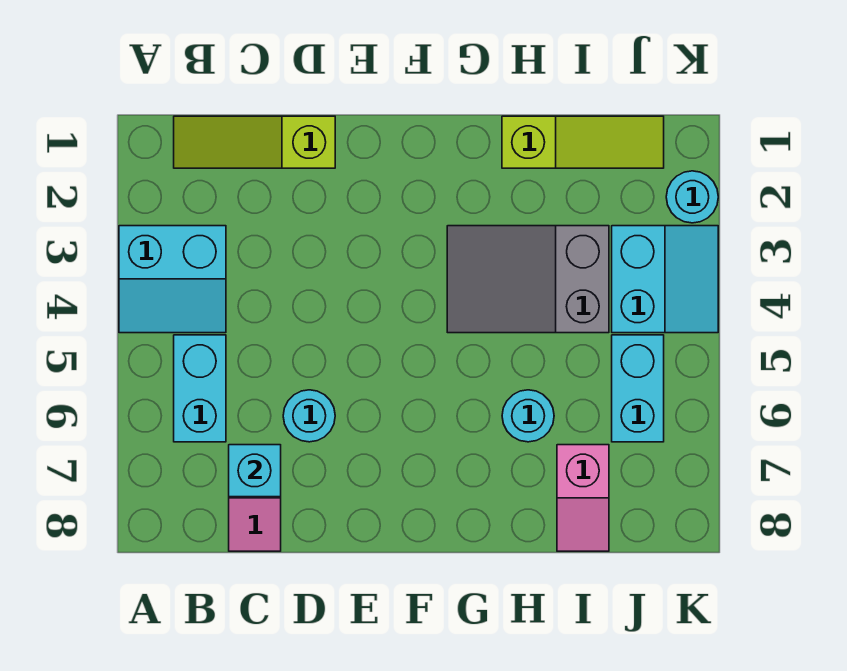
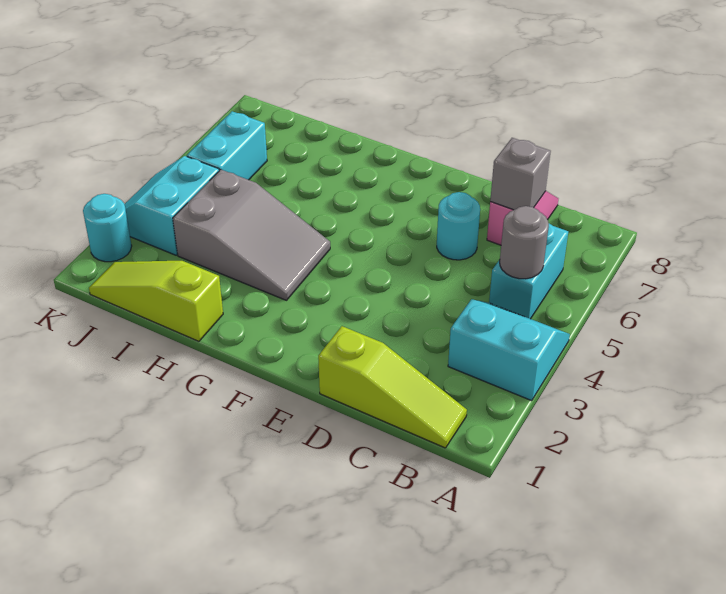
none -> grey 1x1 round brick [500,206,549,279]
cyan 1x1 brick [229,445,281,497] -> grey 1x1 brick [490,138,551,210]
cyan 1x1 round brick [502,390,554,442] -> none
pink 1x2 slope [557,445,609,551] -> none

